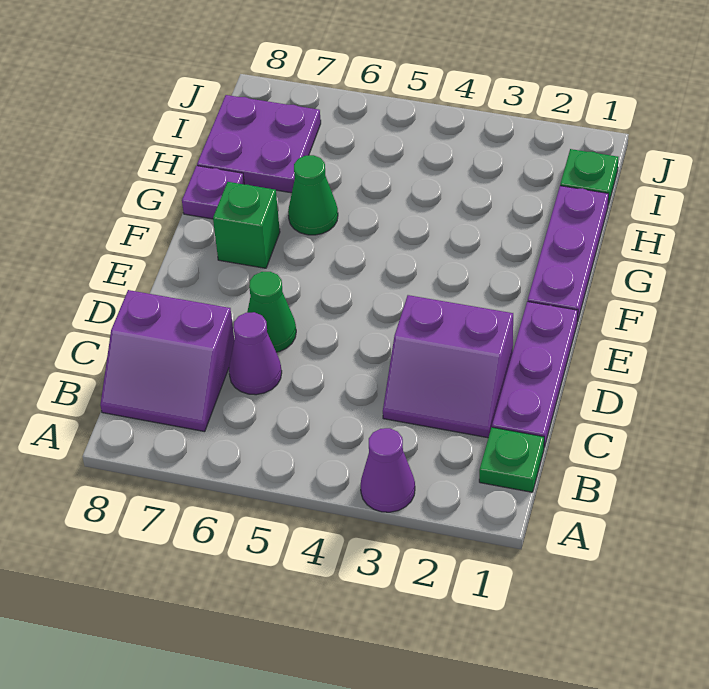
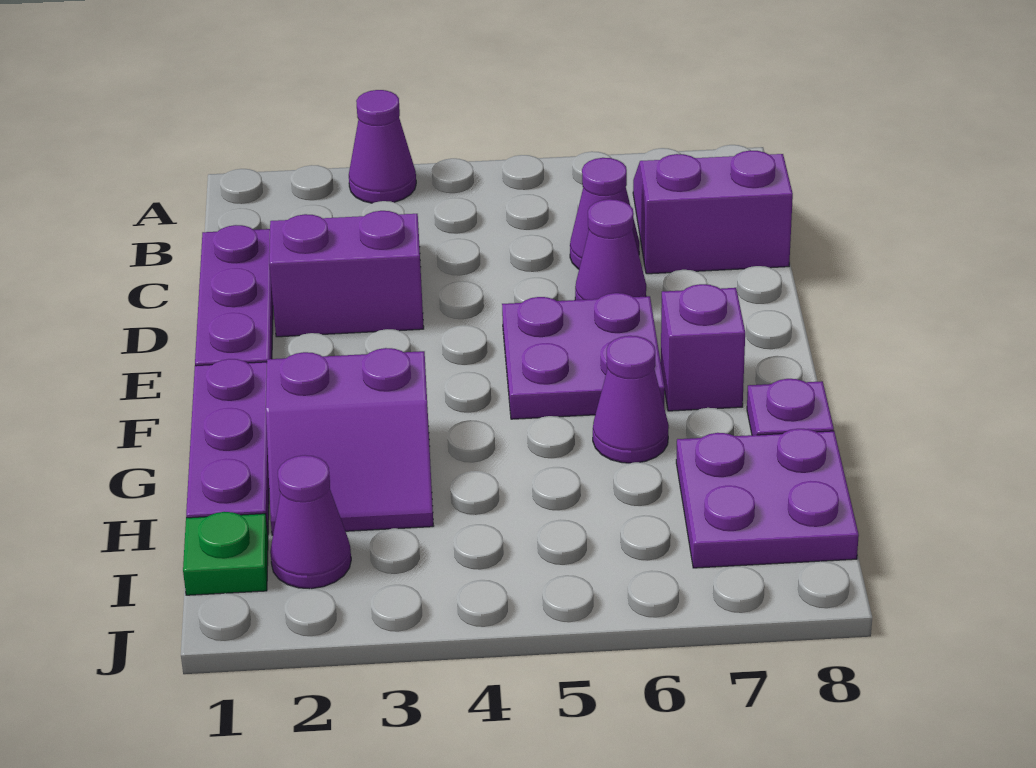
green 1x1 plate [479,427,544,492] -> none
green 1x1 cone [247,272,296,352] -> purple 1x1 cone [575,199,646,300]
none -> purple 2x2 plate [502,293,665,419]
green 1x1 brick [213,182,280,268] -> purple 1x1 brick [661,284,745,411]
none -> purple 2x2 slope [266,348,433,535]
green 1x1 cone [288,155,338,235] -> purple 1x1 cone [593,336,669,463]
none -> purple 1x1 cone [270,455,351,589]

